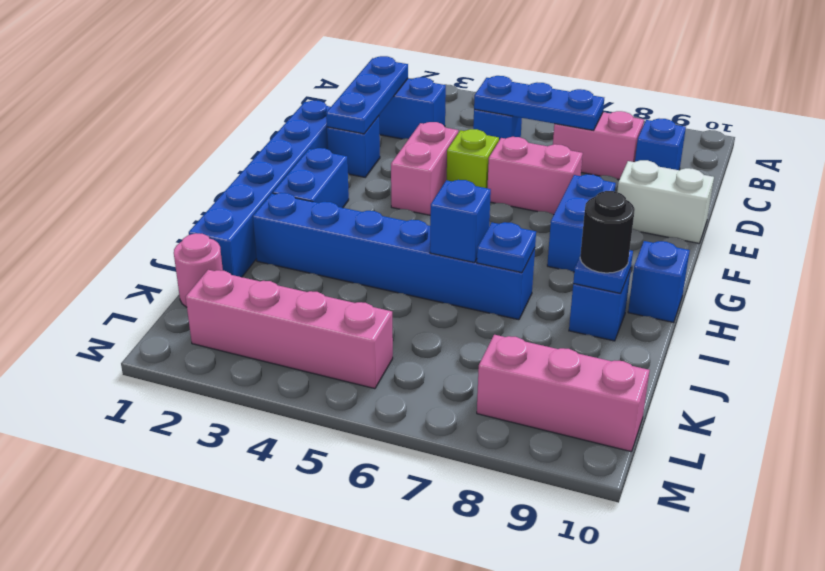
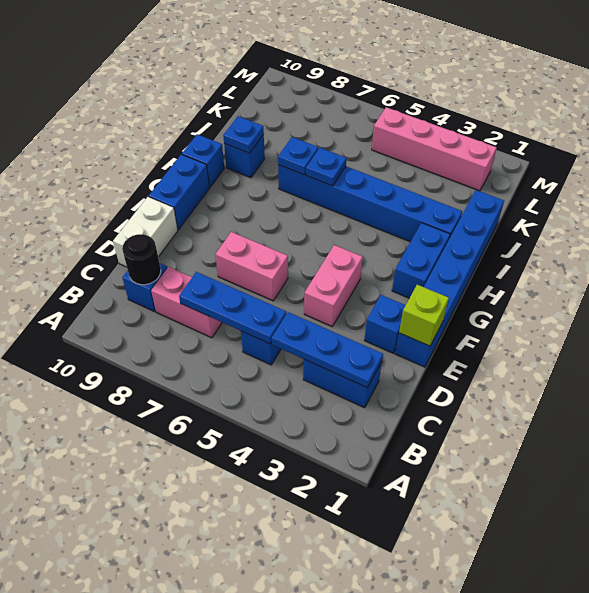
blue 1x3 plate [326,56,408,134] -> blue 1x3 plate turned to [272,312,383,388]
lime 1x1 brick [447,129,499,188] -> lime 1x1 brick moved to [399,285,449,346]
white 1x2 brick [617,160,714,243] -> white 1x2 brick turned to [113,197,178,267]
blue 1x2 brick [547,174,616,272] -> blue 1x2 brick moved to [149,154,209,230]
blue 1x1 brick [430,180,491,262] -> blue 1x1 plate [306,148,346,186]
black 1x1 round brick [580,191,635,273] -> black 1x1 round brick moved to [122,234,161,285]
pink 1x1 round brick [174,233,223,307] -> none
pink 1x3 brick [477,335,650,452] -> none

